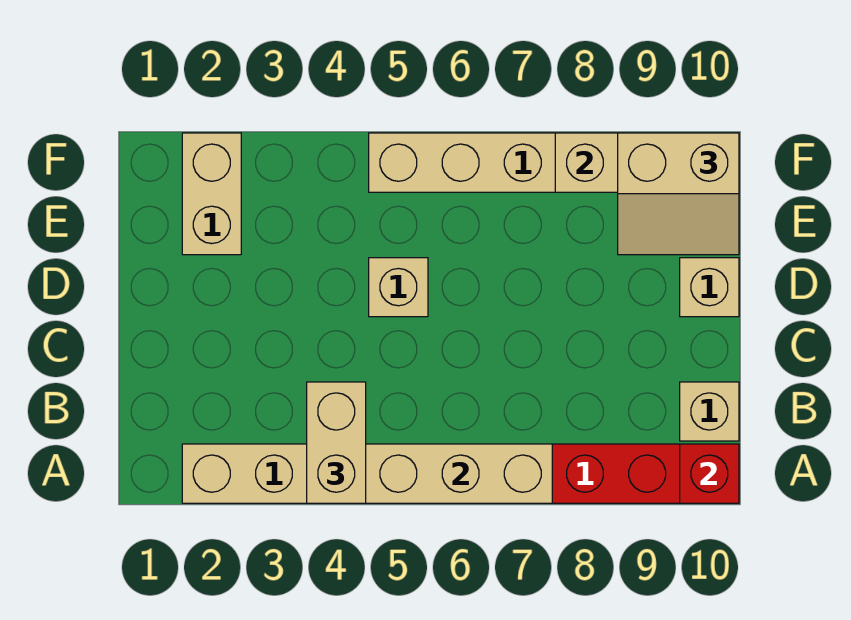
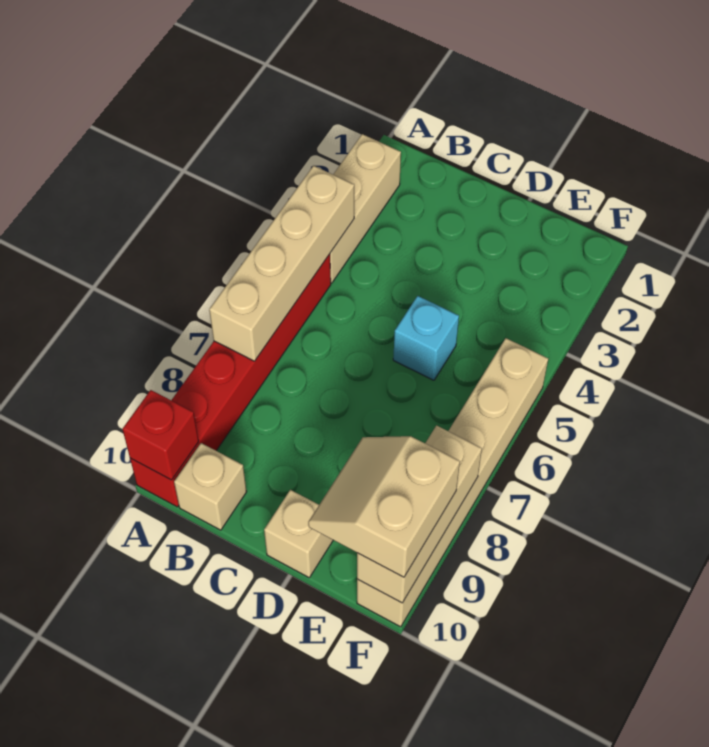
tan 1x2 brick [307,382,366,503] -> none
tan 1x1 brick [369,258,428,317] -> cyan 1x1 brick [393,296,459,380]
tan 1x2 brick [182,133,241,255] -> none

